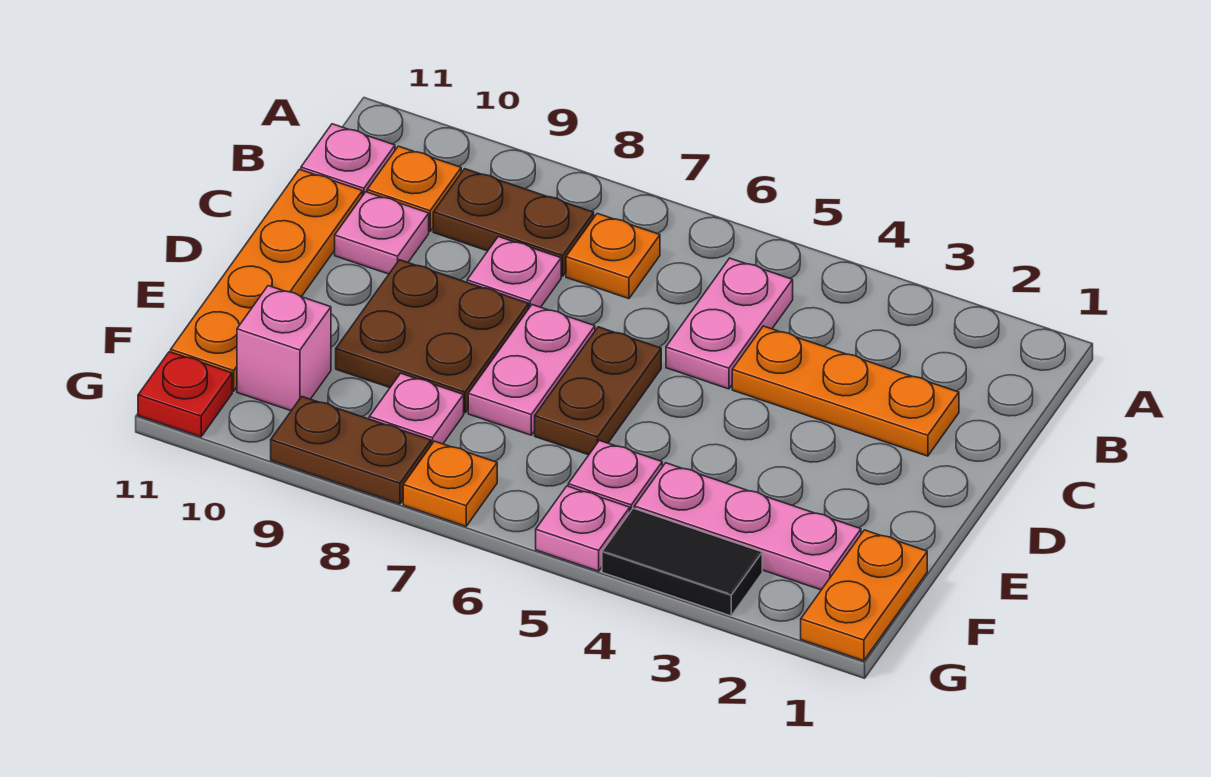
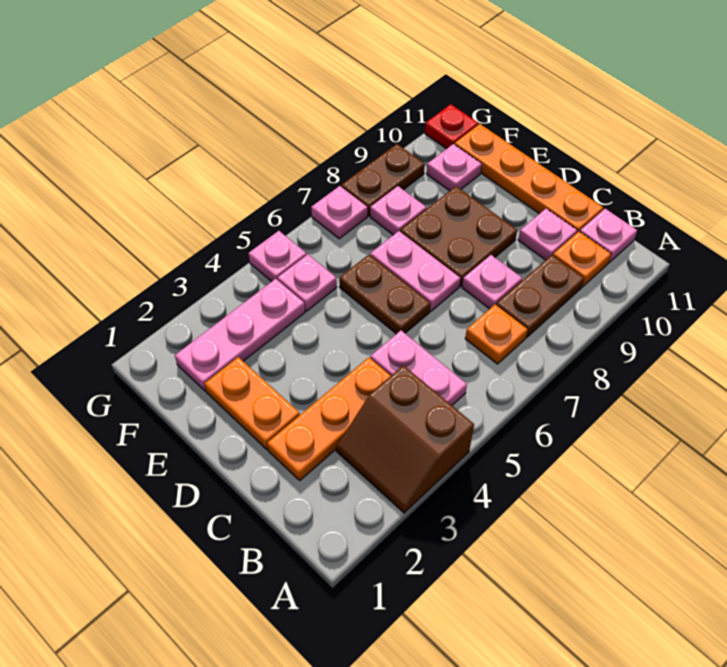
none -> brown 2x2 slope [336,365,474,513]
orange 1x2 plate [801,530,927,661] -> orange 1x2 plate moved to [204,357,300,450]
pink 1x1 brick [237,286,331,411] -> pink 1x1 plate [427,144,482,191]
black 1x2 tile [602,508,762,616] -> none
orange 1x1 plate [403,441,497,526] -> pink 1x1 plate [311,186,367,239]

